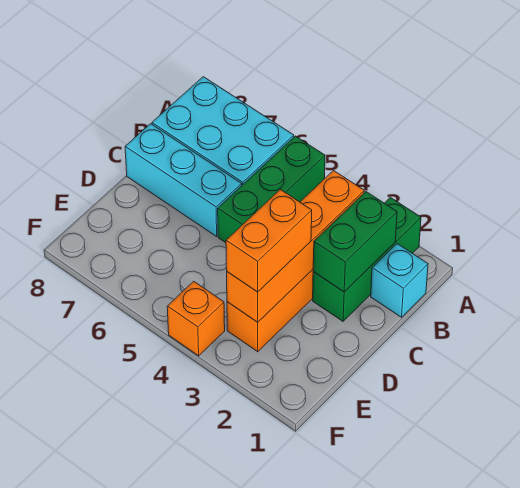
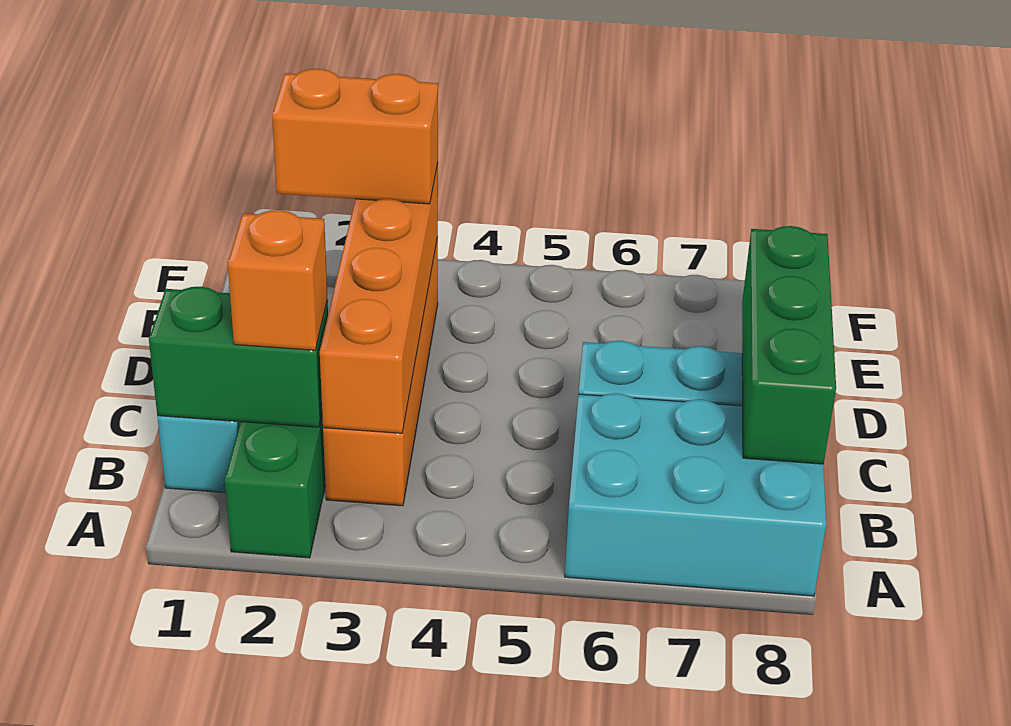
green 1x3 brick [218,136,325,243] -> green 1x3 brick moved to [742,226,836,464]
green 1x2 brick [313,192,397,292] -> green 1x2 brick turned to [149,287,328,427]
orange 1x2 brick [226,189,312,292] -> orange 1x2 brick turned to [272,69,438,204]
orange 1x1 brick [167,281,225,356] -> orange 1x1 brick moved to [228,210,327,350]

